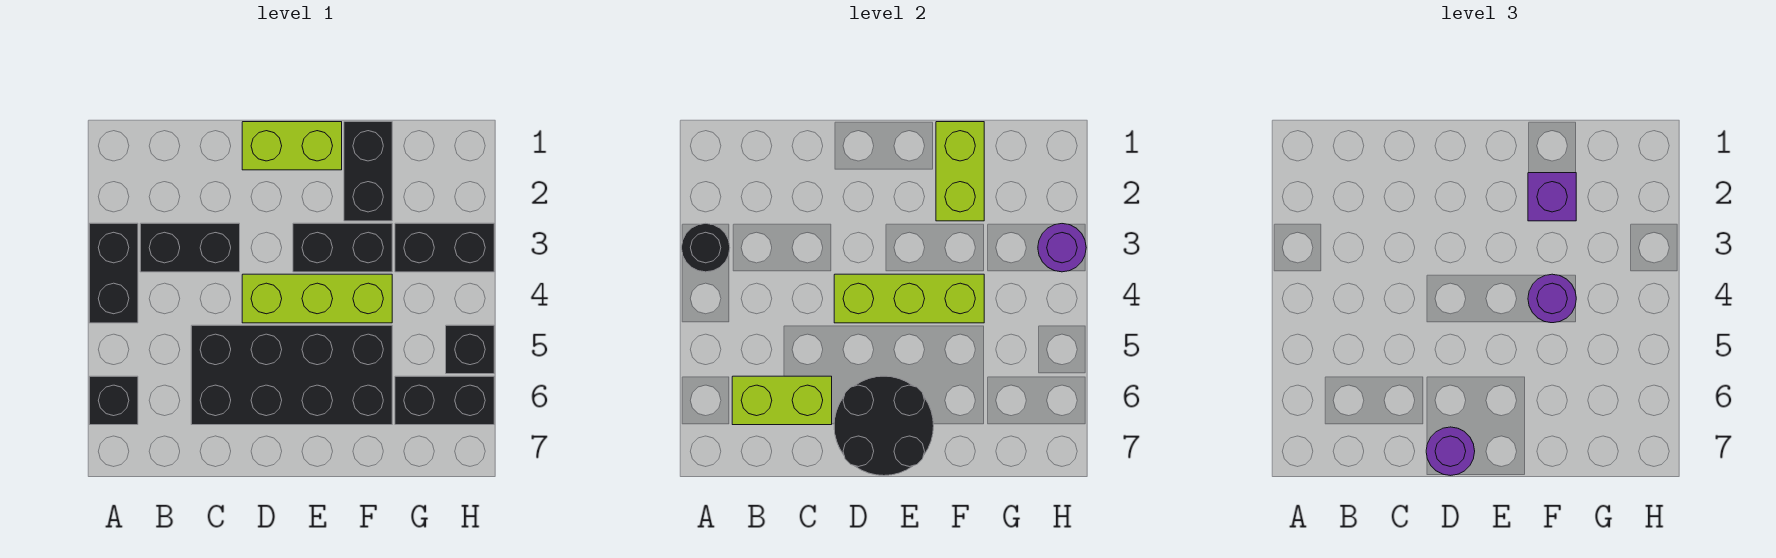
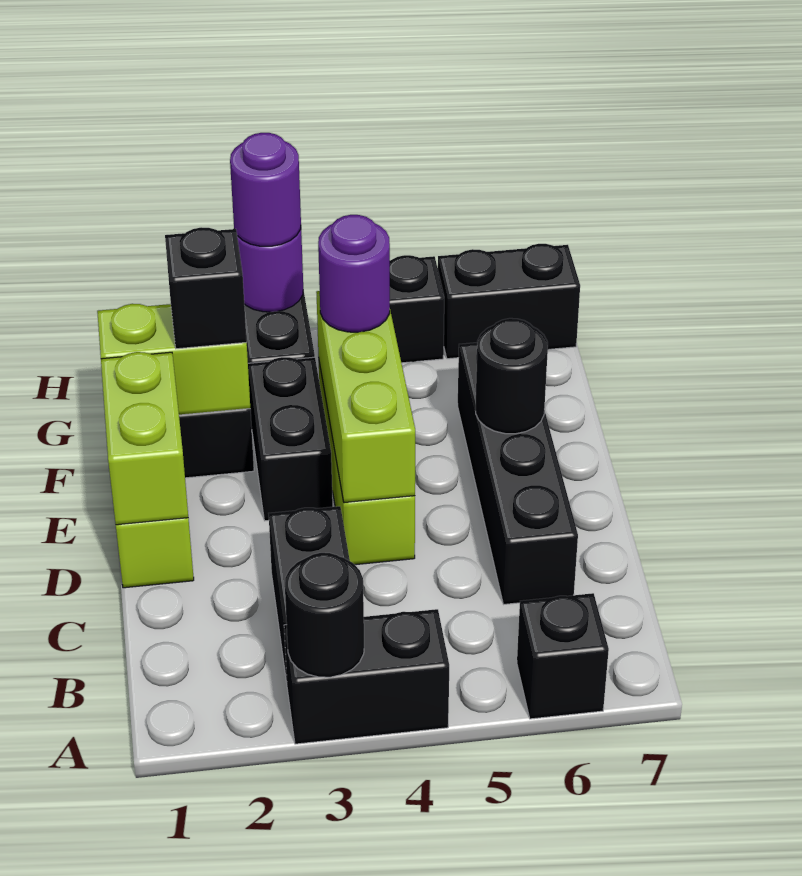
lime 1x2 brick [732,376,832,425] -> lime 1x2 brick moved to [101,352,188,525]
black 2x4 brick [191,325,392,425] -> black 1x4 brick [458,343,578,604]
black 2x2 round brick [834,376,934,476] -> black 1x1 round brick [476,318,548,434]
purple 1x1 round brick [1426,427,1475,476] -> purple 1x1 round brick moved to [230,133,301,246]
purple 1x1 brick [1528,173,1576,221] -> black 1x1 brick [165,227,247,349]
black 1x2 brick [395,376,494,425] -> black 1x2 brick turned to [438,244,580,359]

